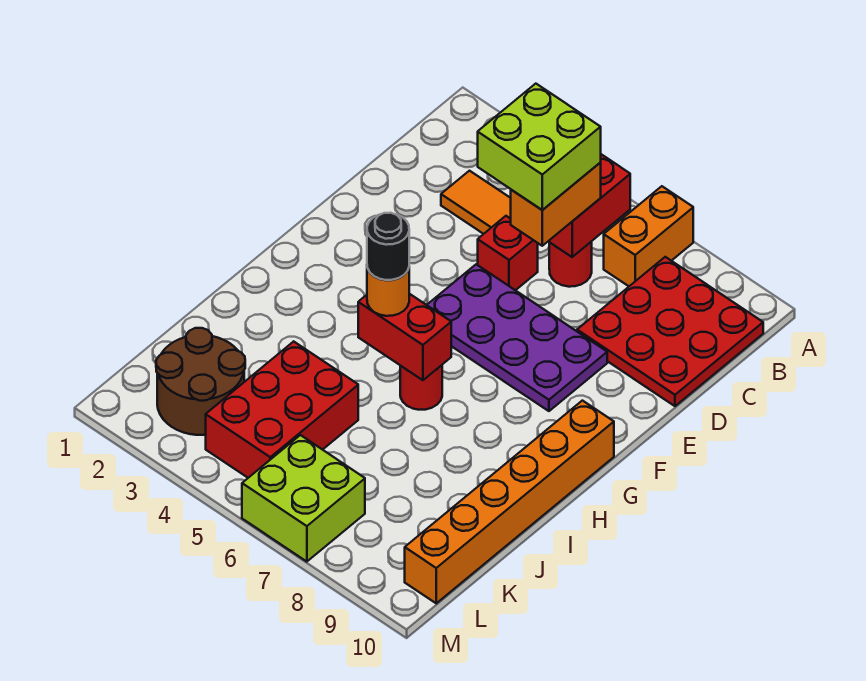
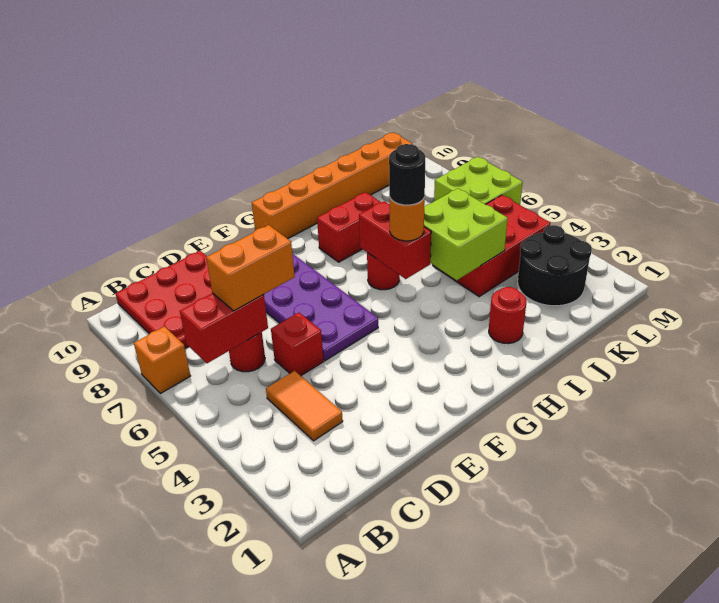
orange 1x2 brick [604,186,693,286] -> orange 1x1 brick [134,327,190,393]
lime 2x2 brick [478,84,601,210] -> lime 2x2 brick moved to [424,188,508,280]
none -> red 1x2 brick [317,192,381,262]
none -> red 1x1 round brick [489,287,526,344]
brown 2x2 round brick [156,328,245,435] -> black 2x2 round brick [518,225,592,306]

